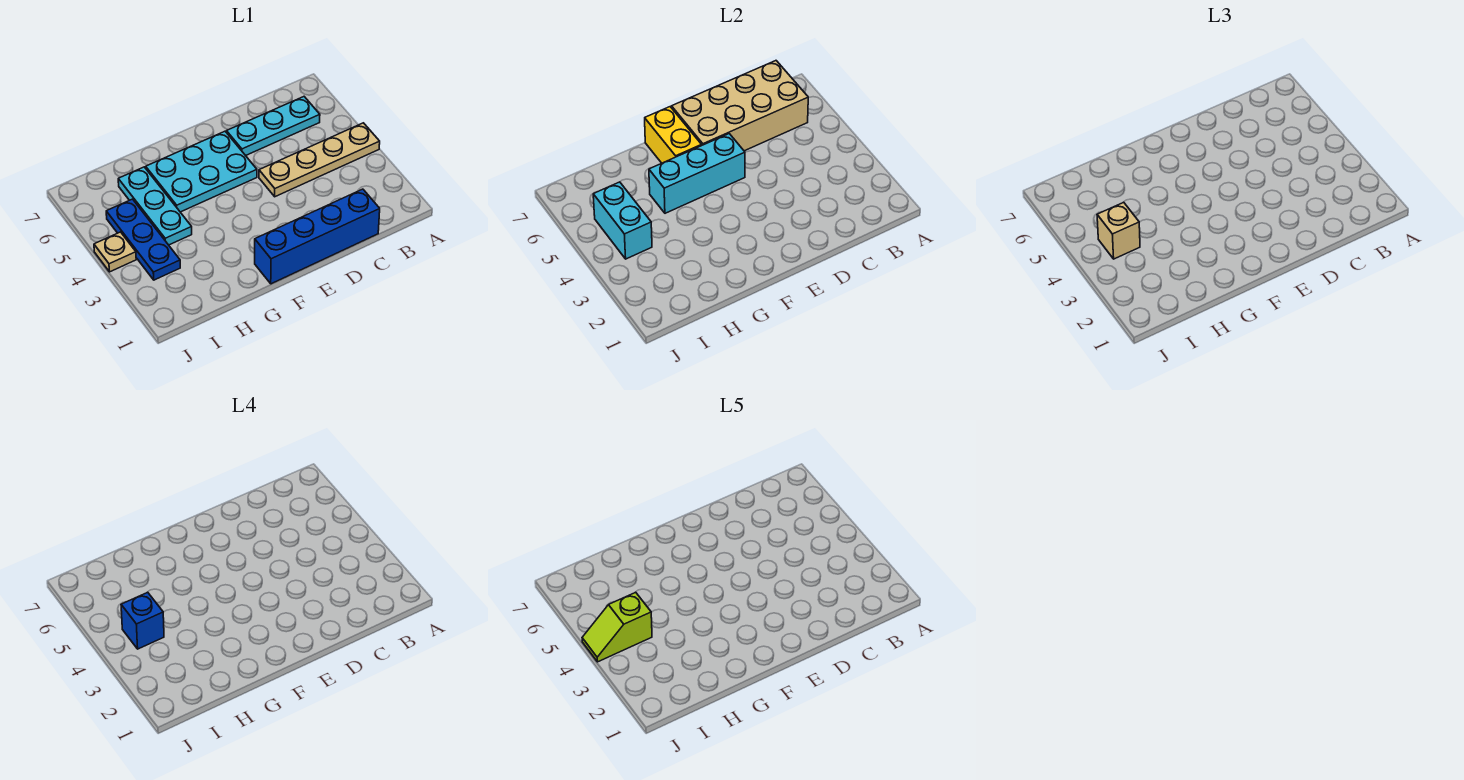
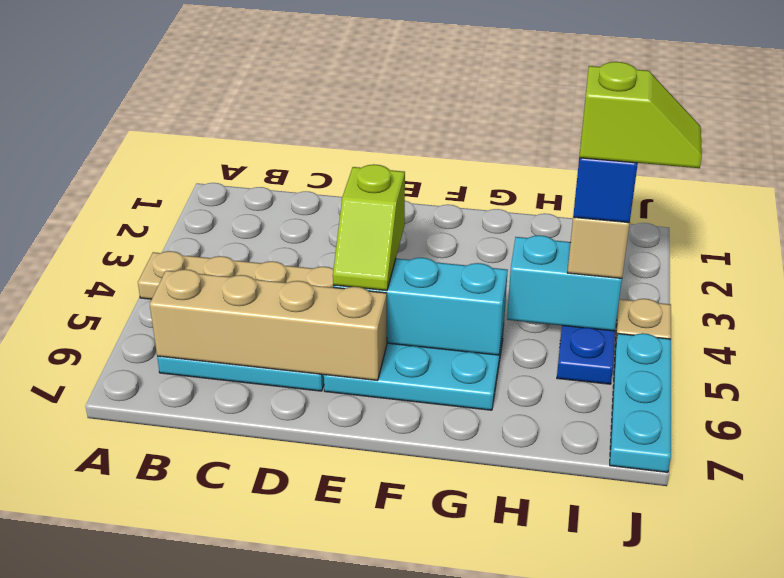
tan 2x4 brick [672,61,808,151] -> tan 1x4 brick [150,269,387,381]
blue 1x4 brick [255,189,380,284] -> none
none -> lime 1x2 slope [333,164,405,291]
yellow 1x2 brick [645,107,702,163] -> none
cyan 1x3 plate [118,167,192,245] -> cyan 1x3 plate moved to [610,333,671,472]
cyan 1x2 brick [593,182,652,259] -> cyan 1x2 brick turned to [507,235,622,331]

